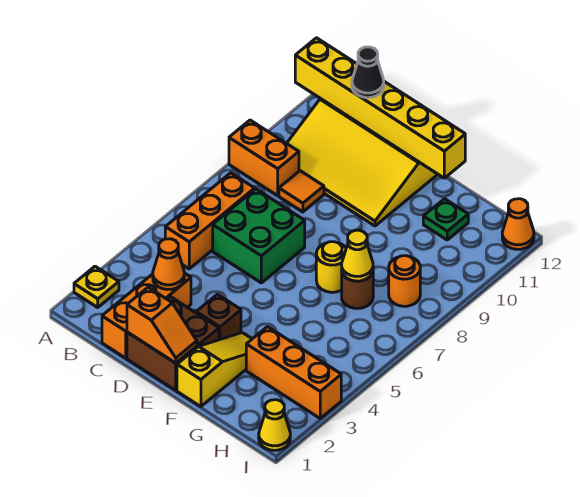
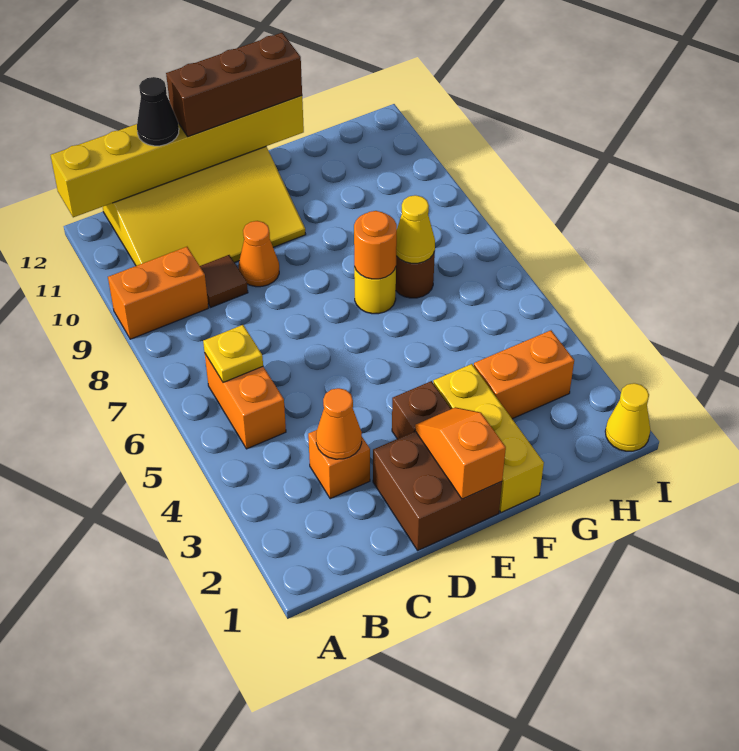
yellow 1x1 plate [74,266,119,307] -> yellow 1x1 plate moved to [203,325,263,382]
orange 1x3 brick [165,173,255,269] -> orange 1x2 brick [205,354,286,449]
orange 1x3 brick [102,273,191,358] -> orange 1x1 brick [308,430,370,499]
green 2x2 brick [213,189,305,283] -> none
orange 1x1 tile [279,171,324,212] -> brown 1x1 tile [200,255,248,308]
orange 1x2 slope [127,287,197,363] -> orange 1x2 slope turned to [415,407,506,499]
none -> brown 1x3 brick [166,33,302,136]
yellow 1x3 slope [177,333,252,407] -> yellow 1x3 brick [433,364,544,512]
orange 1x3 brick [246,327,341,418] -> orange 1x2 brick [474,330,574,419]
green 1x1 plate [423,199,468,240] -> none
orange 1x1 round brick [389,256,420,306] -> orange 1x1 round brick moved to [354,211,397,279]
orange 1x1 cone [502,199,534,249] -> orange 1x1 cone moved to [239,221,279,287]

